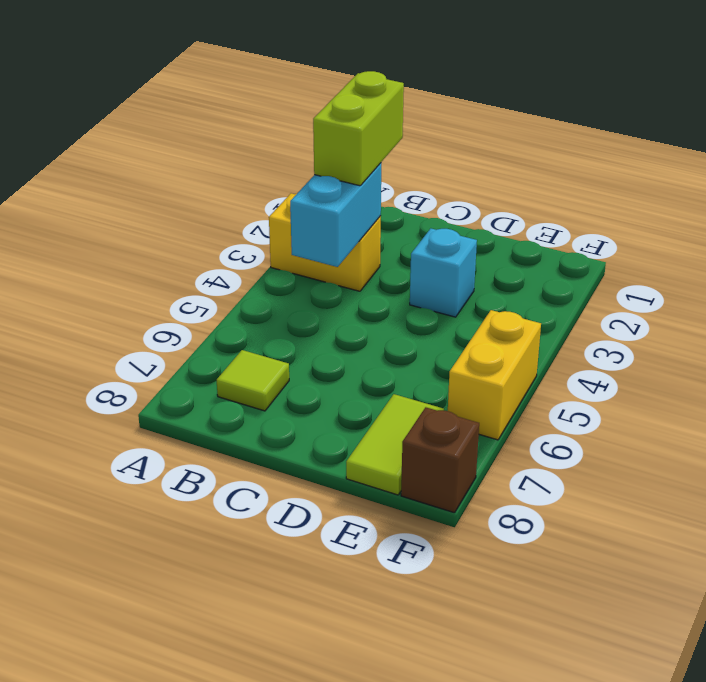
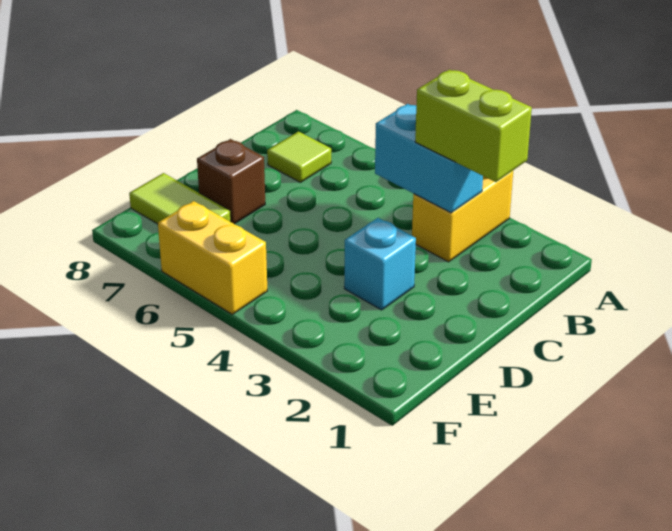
brown 1x1 brick [401,407,479,513] -> brown 1x1 brick moved to [197,139,265,224]

